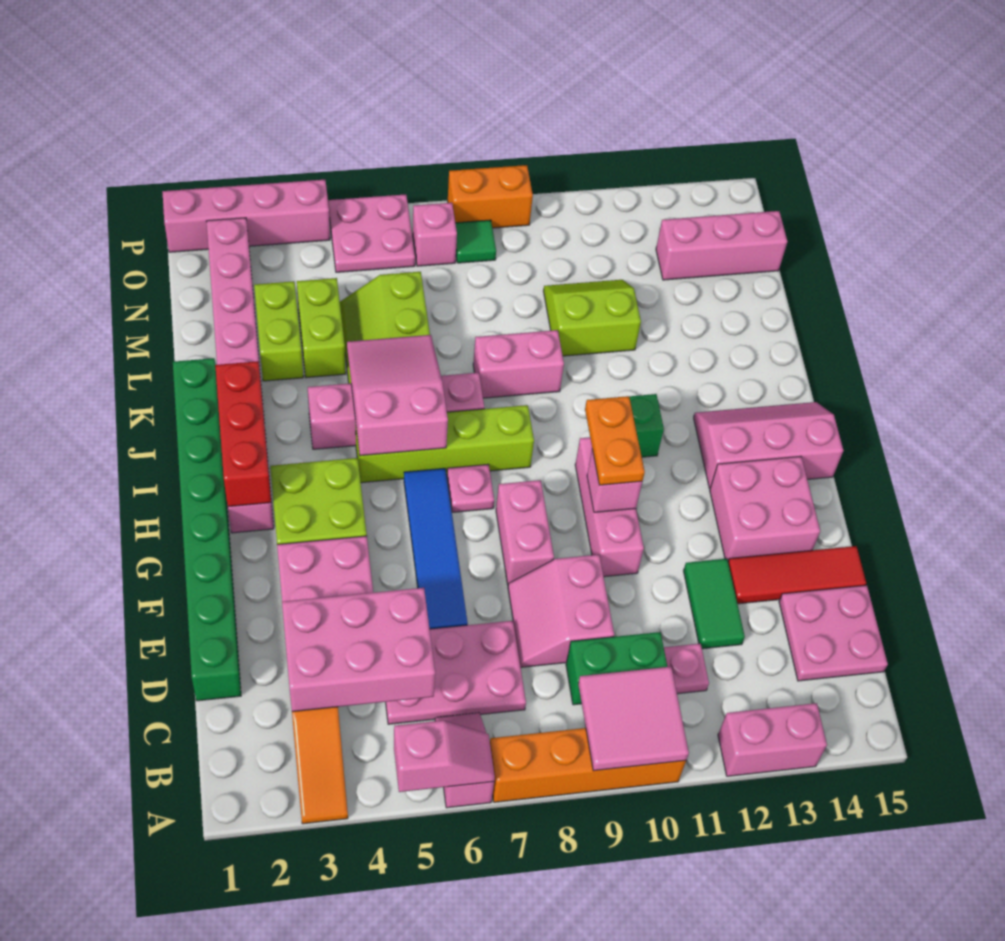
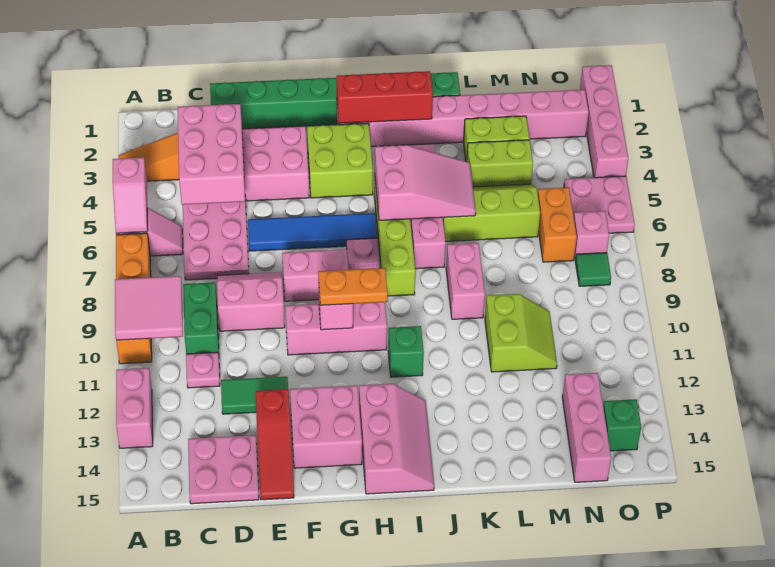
red 1x3 tile [728,546,866,604] -> red 1x3 slope [255,389,294,500]
none -> green 1x1 brick [603,399,641,451]
orange 1x2 brick [448,165,533,228] -> orange 1x2 brick moved to [538,187,577,262]

